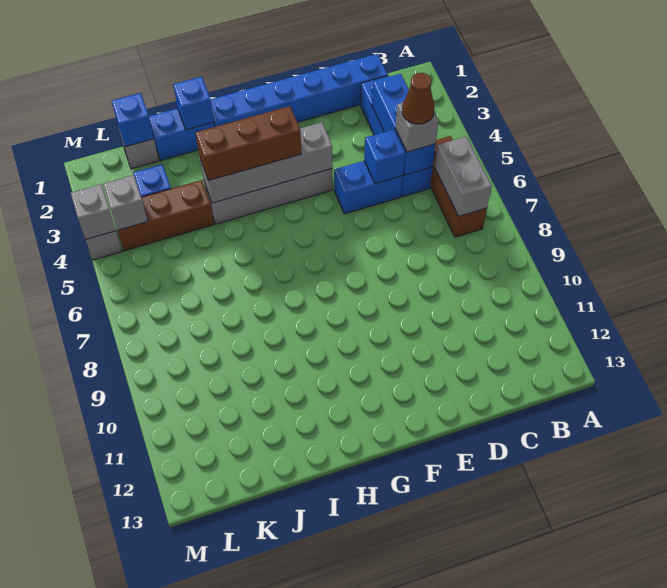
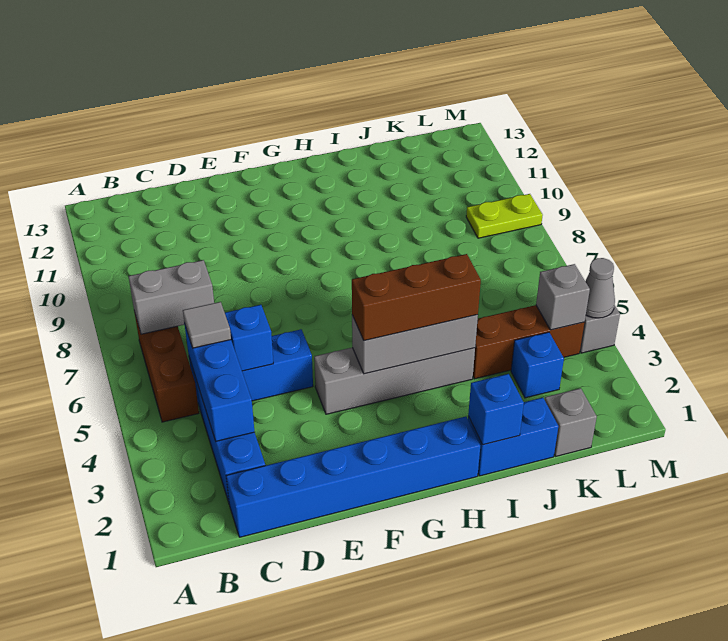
grey 1x2 brick [435,137,492,216] -> grey 1x2 brick turned to [128,260,214,334]
grey 1x1 brick [396,103,439,152] -> grey 1x1 tile [183,302,231,348]
brown 1x1 cone [402,73,434,124] -> none
grey 1x4 brick [200,122,332,203] -> grey 1x3 brick [352,315,478,374]
blue 1x1 brick [112,93,154,147] -> none
none -> lime 1x2 plate [466,194,543,238]
grey 1x1 brick [71,184,116,239] -> grey 1x1 cone [585,258,615,318]

